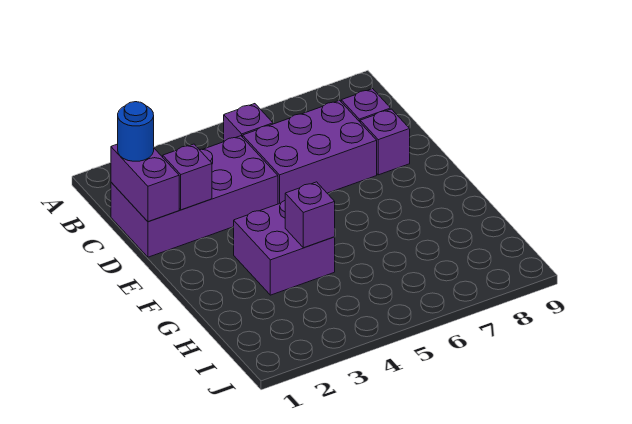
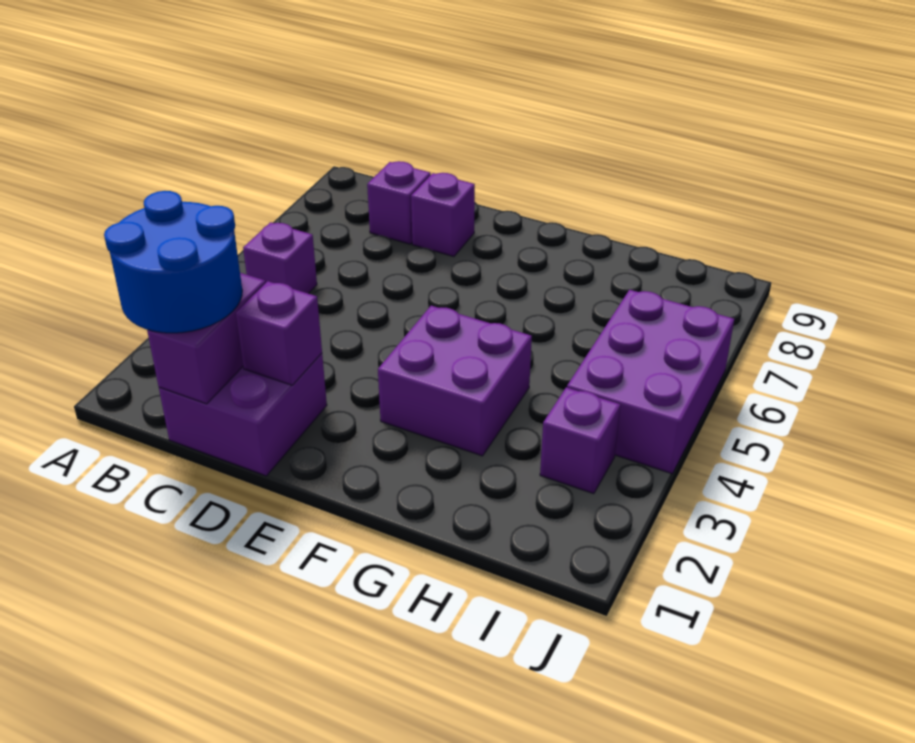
purple 2x4 brick [111,136,278,257] -> purple 2x2 brick [159,353,327,476]
purple 1x2 brick [111,144,179,222] -> purple 1x2 brick turned to [147,273,266,404]
blue 1x1 round brick [118,102,154,161] -> blue 2x2 round brick [104,191,242,333]
purple 2x3 brick [243,100,377,204] -> purple 2x3 brick moved to [567,290,734,474]
purple 1x1 brick [285,182,335,248] -> purple 1x1 brick moved to [540,387,620,494]

